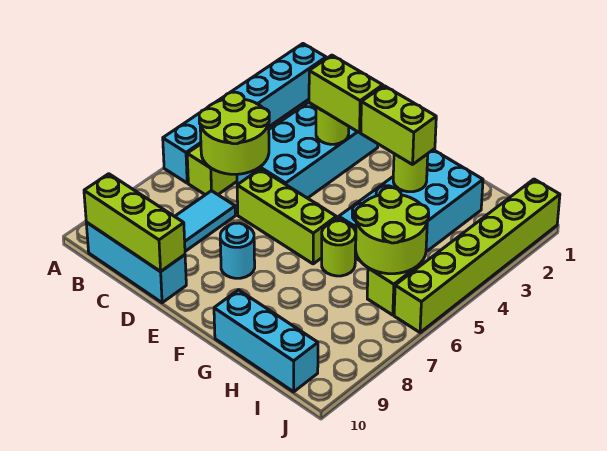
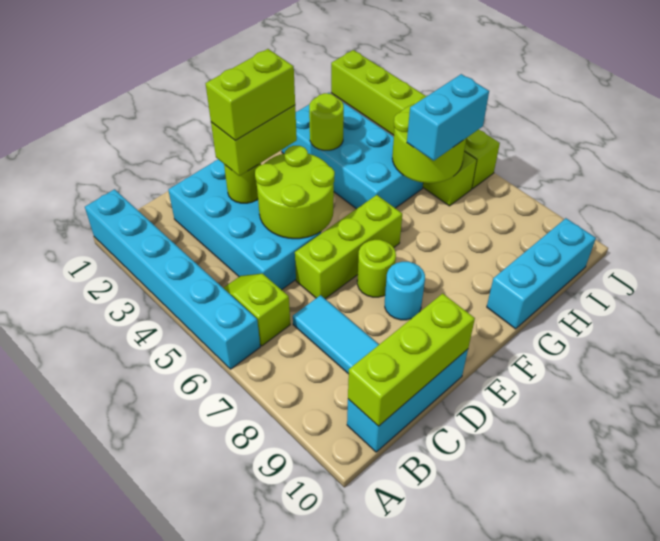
lime 2x2 round brick [199,92,269,174] -> lime 2x2 round brick moved to [255,146,335,239]
lime 1x2 brick [361,86,436,164] -> lime 1x2 brick moved to [206,49,295,140]
lime 1x1 round brick [322,221,356,276] -> lime 1x1 round brick moved to [357,240,396,297]
none -> cyan 1x2 brick [407,74,489,161]

